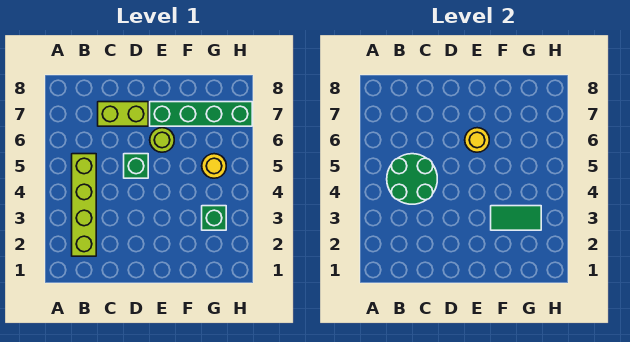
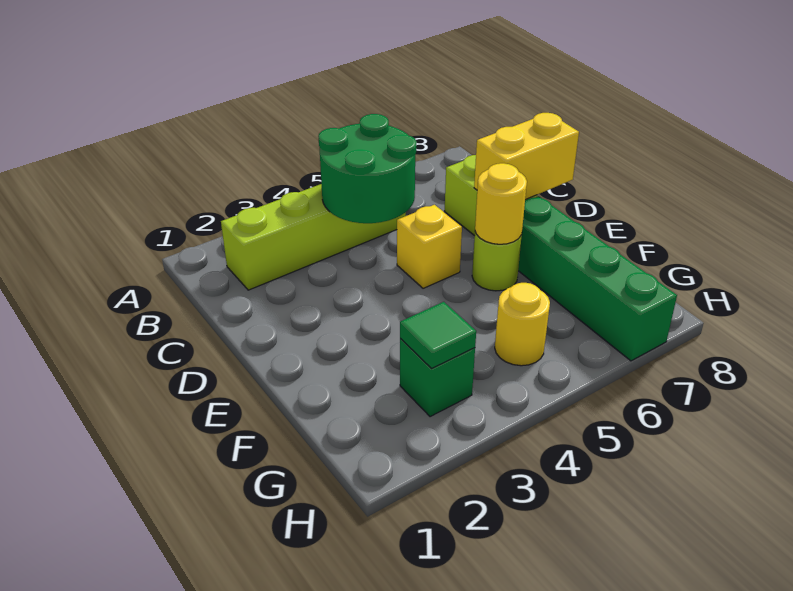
green 1x1 brick [124,154,148,178] -> yellow 1x1 brick [397,205,462,288]
none -> yellow 1x2 brick [474,113,579,199]
green 1x2 tile [491,206,541,230] -> green 1x1 tile [400,302,476,368]

